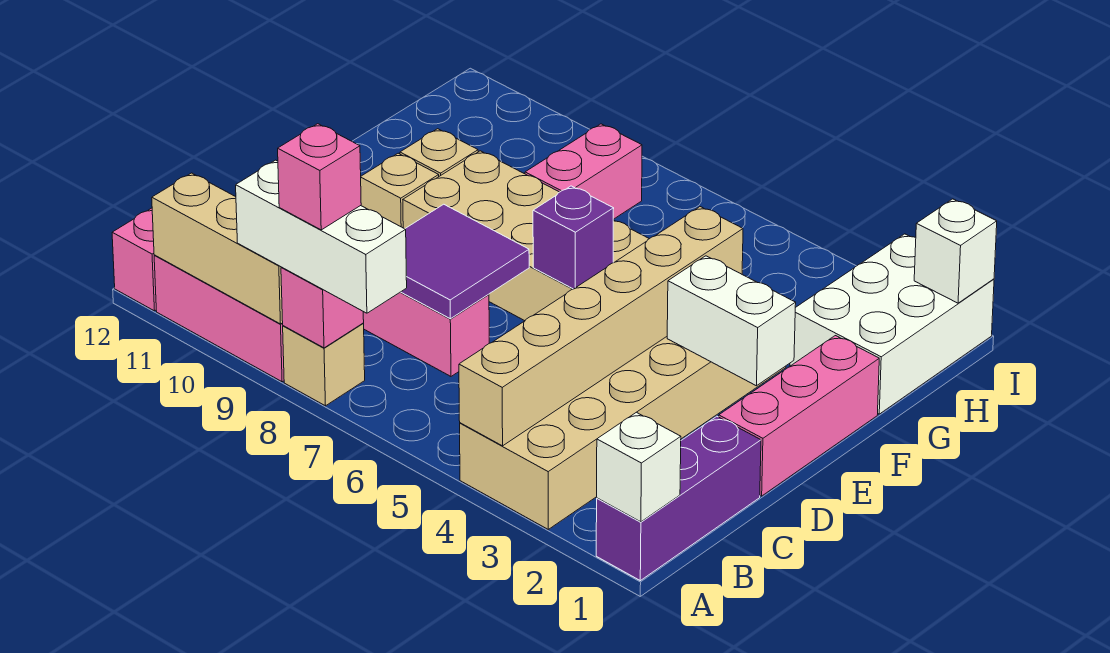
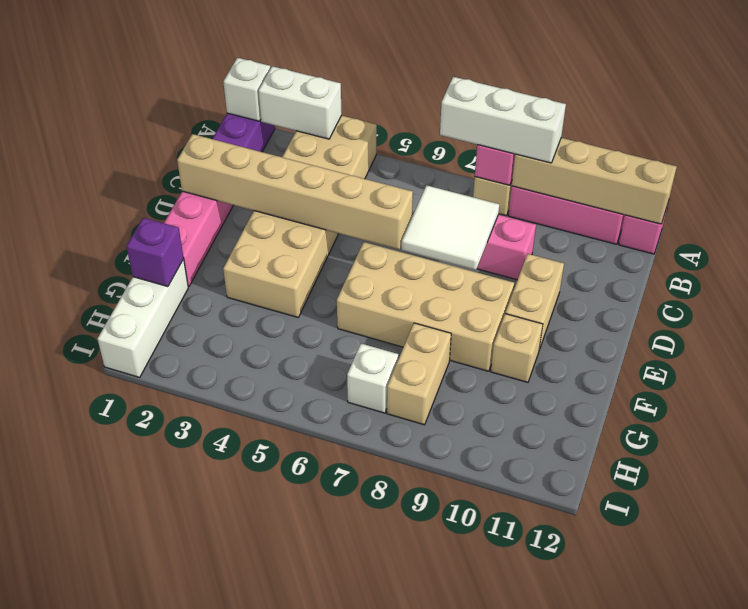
tan 1x6 brick [459,207,743,446] -> tan 1x6 brick turned to [177,134,413,250]
pink 1x1 brick [278,124,361,230] -> none
tan 1x3 brick [152,173,283,324] -> tan 1x4 brick [512,138,677,224]
purple 2x2 tile [401,204,529,319] -> white 2x2 tile [402,185,499,270]
white 1x2 brick [667,256,796,386] -> white 1x2 brick moved to [259,66,342,139]
purple 1x1 brick [533,186,614,289] -> purple 1x1 brick moved to [127,218,184,287]
tan 1x1 brick [361,153,439,228] -> tan 1x2 brick [505,254,564,350]
white 2x3 brick [790,234,994,414] -> white 1x3 brick [98,259,188,377]
pink 1x2 brick [525,124,642,219] -> tan 1x2 brick [387,323,451,425]
white 1x1 brick [914,199,997,303] -> white 1x1 brick moved to [347,344,398,413]

